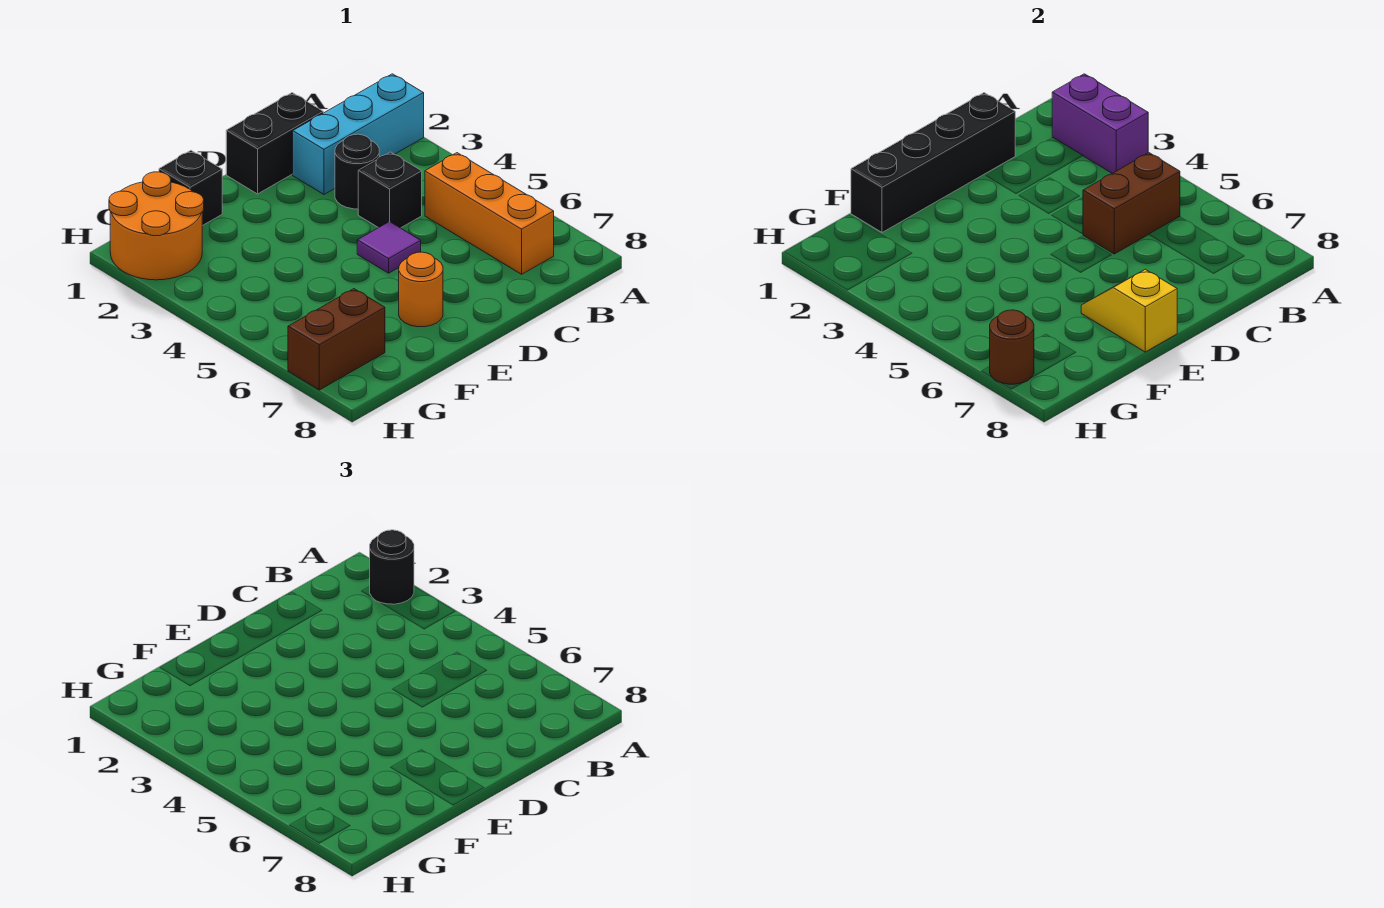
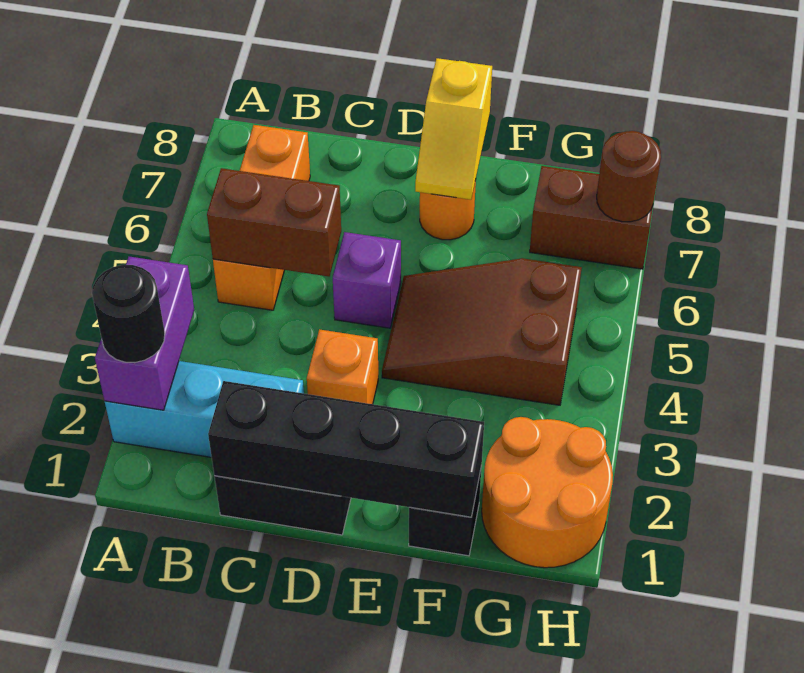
black 1x1 round brick [335,134,379,209] -> none
black 1x1 brick [358,152,422,228] -> none
none -> orange 1x1 brick [307,329,378,404]
purple 1x1 tile [357,221,421,273] -> purple 1x1 brick [333,232,401,328]
none -> brown 2x3 slope [382,258,582,405]

